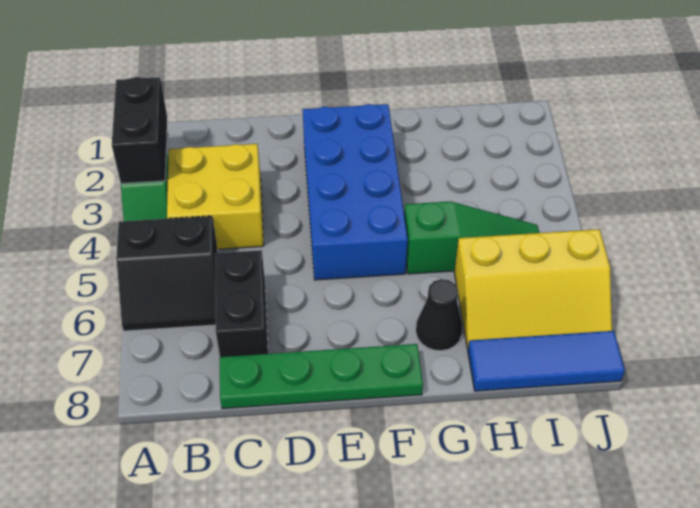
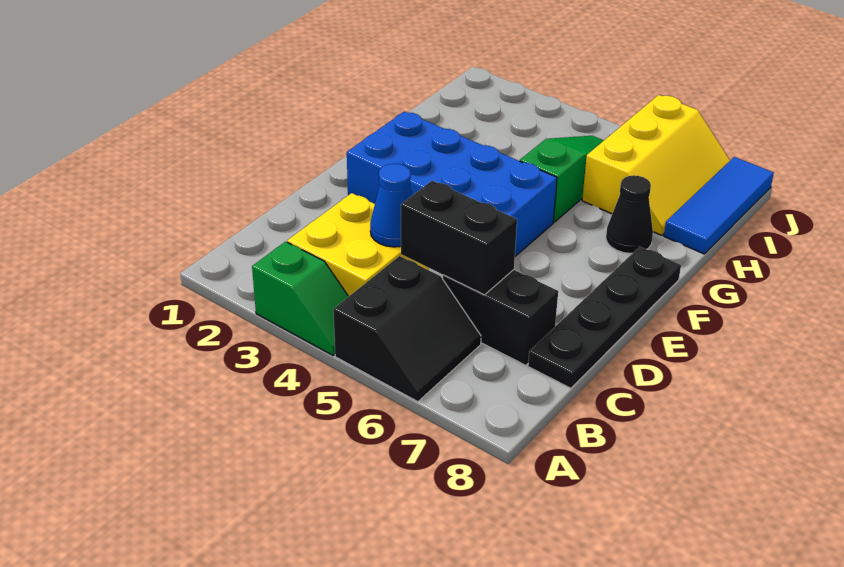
black 1x2 brick [112,77,167,184] -> black 1x2 brick moved to [401,181,517,295]
none -> blue 1x1 cone [370,164,412,247]
green 1x4 plate [220,344,423,409] -> black 1x4 plate [528,247,681,388]

